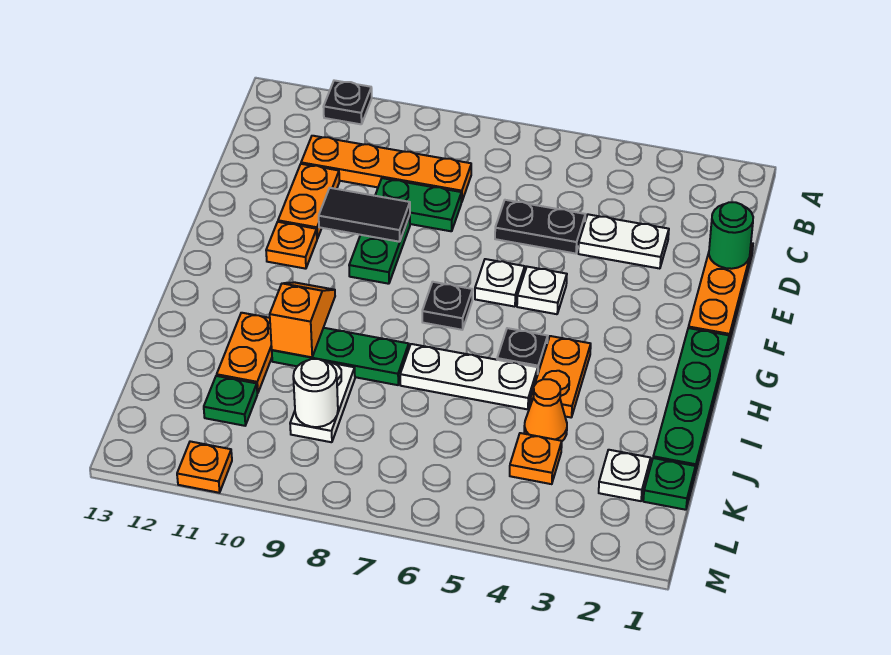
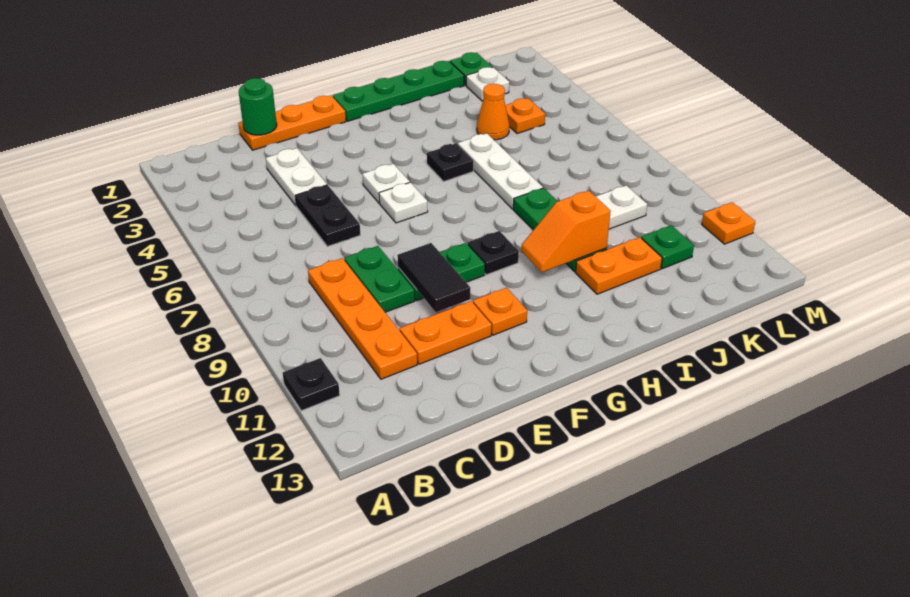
black 1x1 plate [422,282,473,330] -> black 1x1 plate moved to [467,231,519,275]
orange 1x2 plate [530,336,591,417] -> none
white 1x1 round brick [293,359,338,427] -> none

